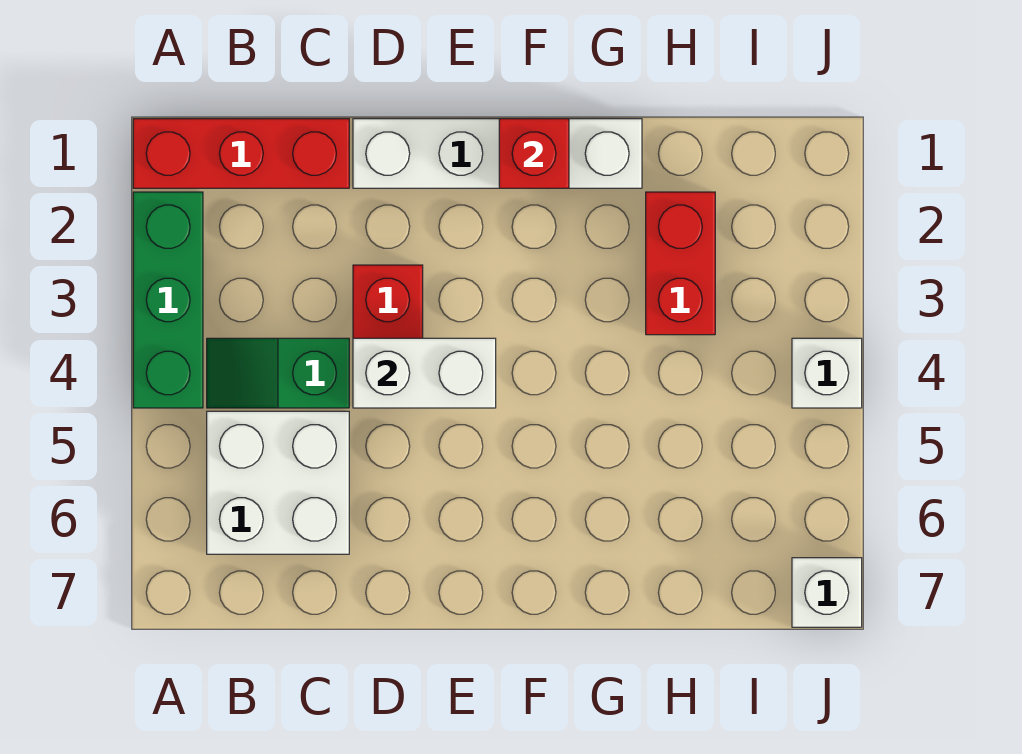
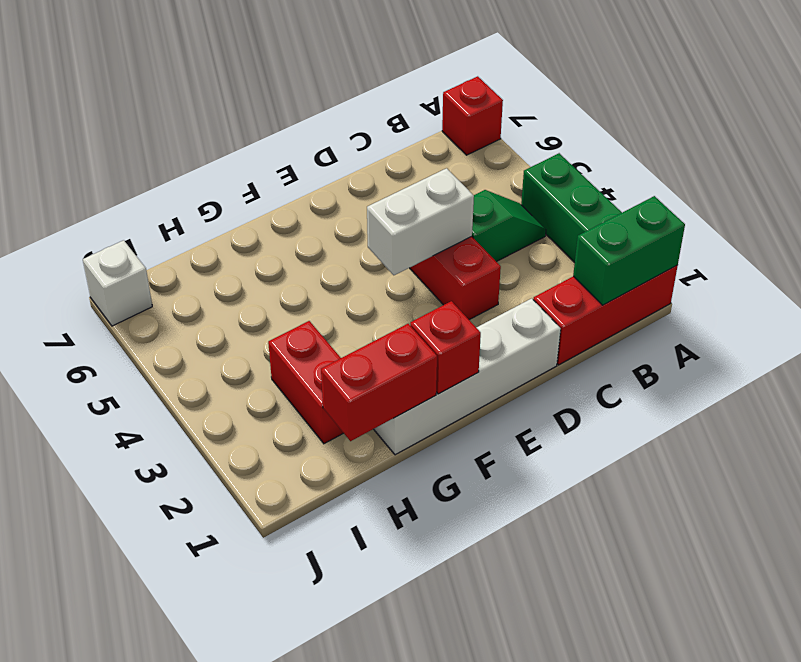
none -> green 1x2 brick [573,196,685,305]
none -> red 1x1 brick [442,76,503,155]
white 2x2 brick [207,411,349,554] -> none
none -> red 1x2 brick [321,324,437,441]
white 1x1 brick [792,338,862,408] -> none

